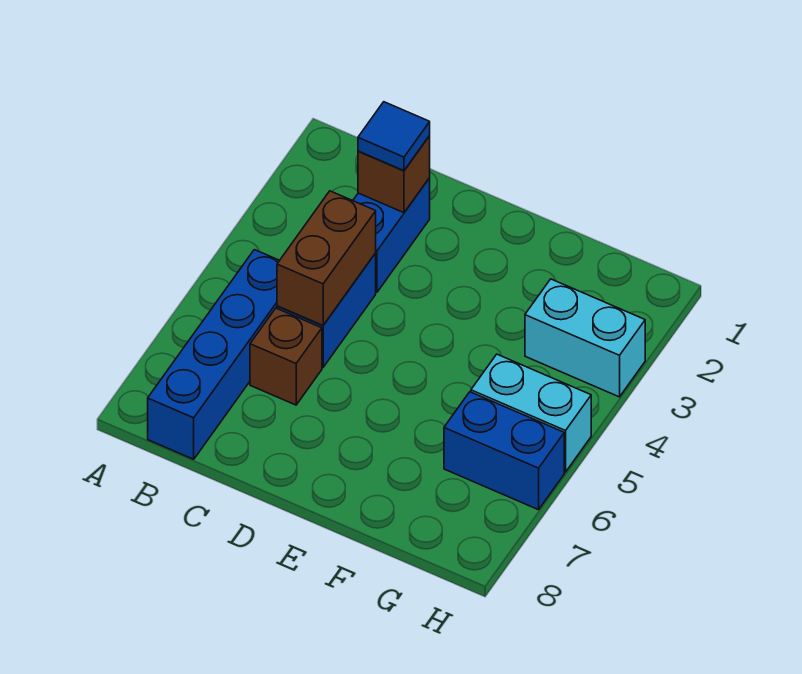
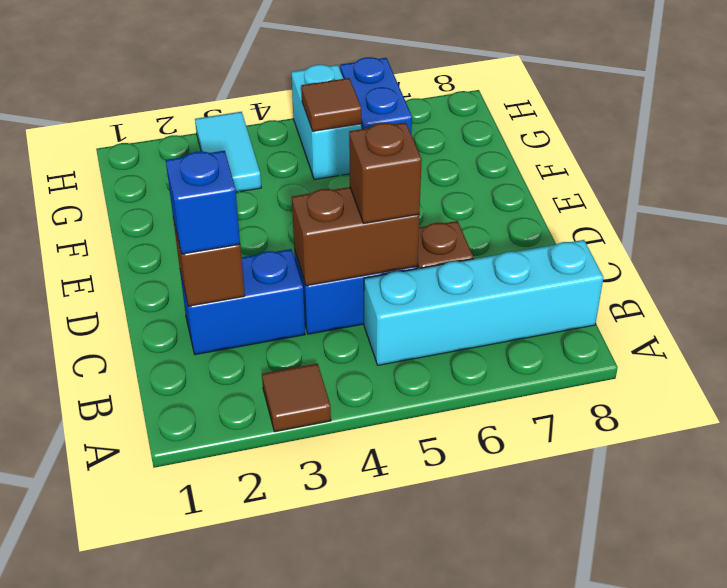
none -> brown 1x1 tile [262,364,331,432]
blue 1x4 brick [148,250,280,459] -> cyan 1x4 brick [364,240,604,365]
blue 1x1 tile [358,102,430,171] -> blue 1x1 brick [166,151,240,254]
none -> brown 1x1 brick [349,122,422,223]
cyan 1x2 brick [525,279,645,397] -> cyan 1x2 tile [195,112,261,192]
none -> brown 1x1 tile [301,78,361,131]

